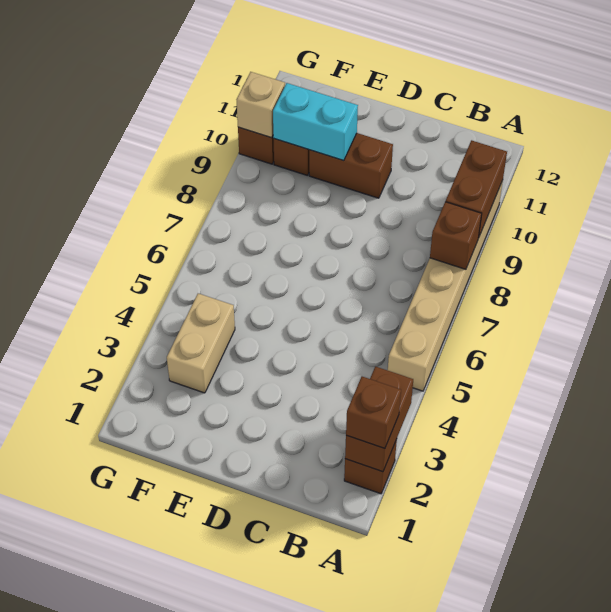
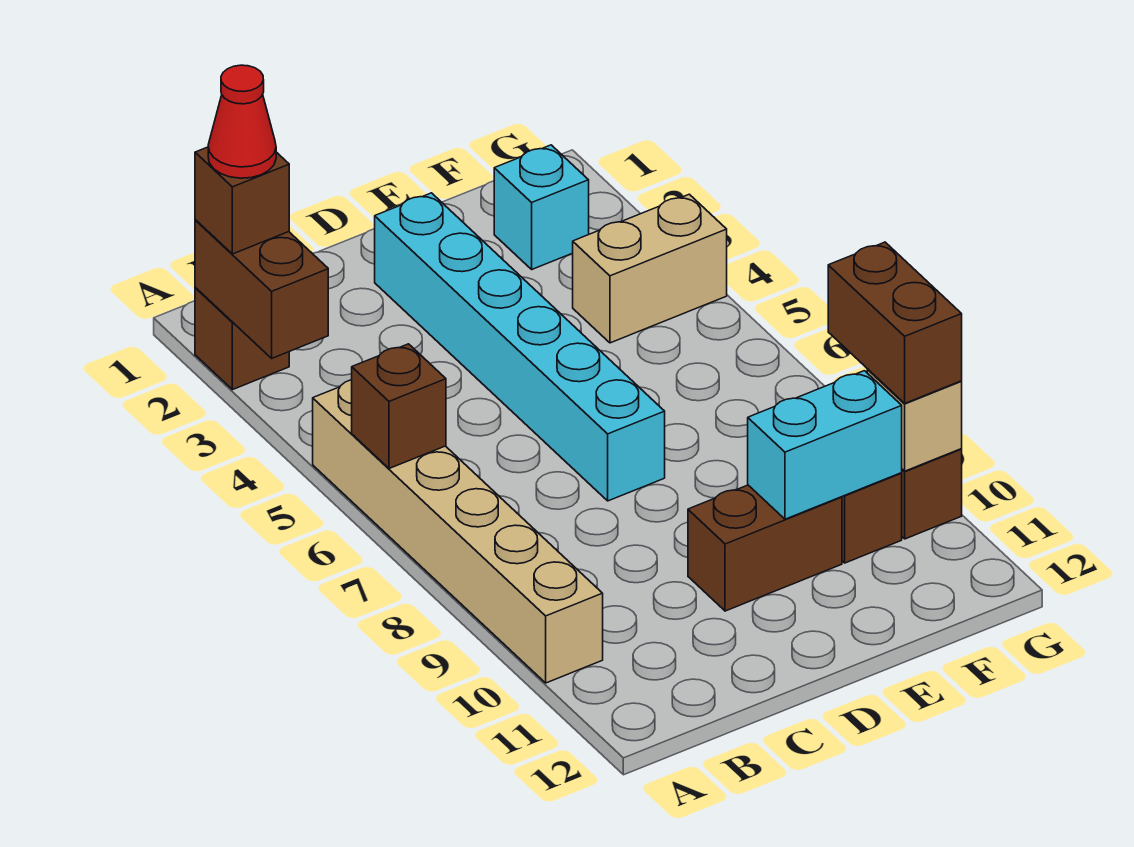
none -> red 1x1 cone [208,65,276,178]
brown 1x1 brick [430,202,482,269] -> brown 1x1 brick moved to [352,344,446,468]
brown 1x2 brick [446,140,507,238] -> brown 1x2 brick moved to [828,242,962,403]
none -> cyan 1x6 brick [375,193,665,501]
none -> cyan 1x1 brick [494,145,589,269]
tan 1x2 brick [167,293,235,393] -> tan 1x2 brick turned to [573,194,727,343]

